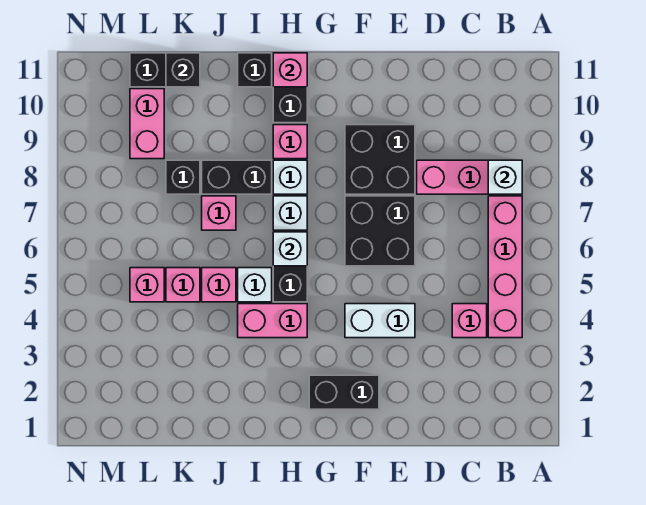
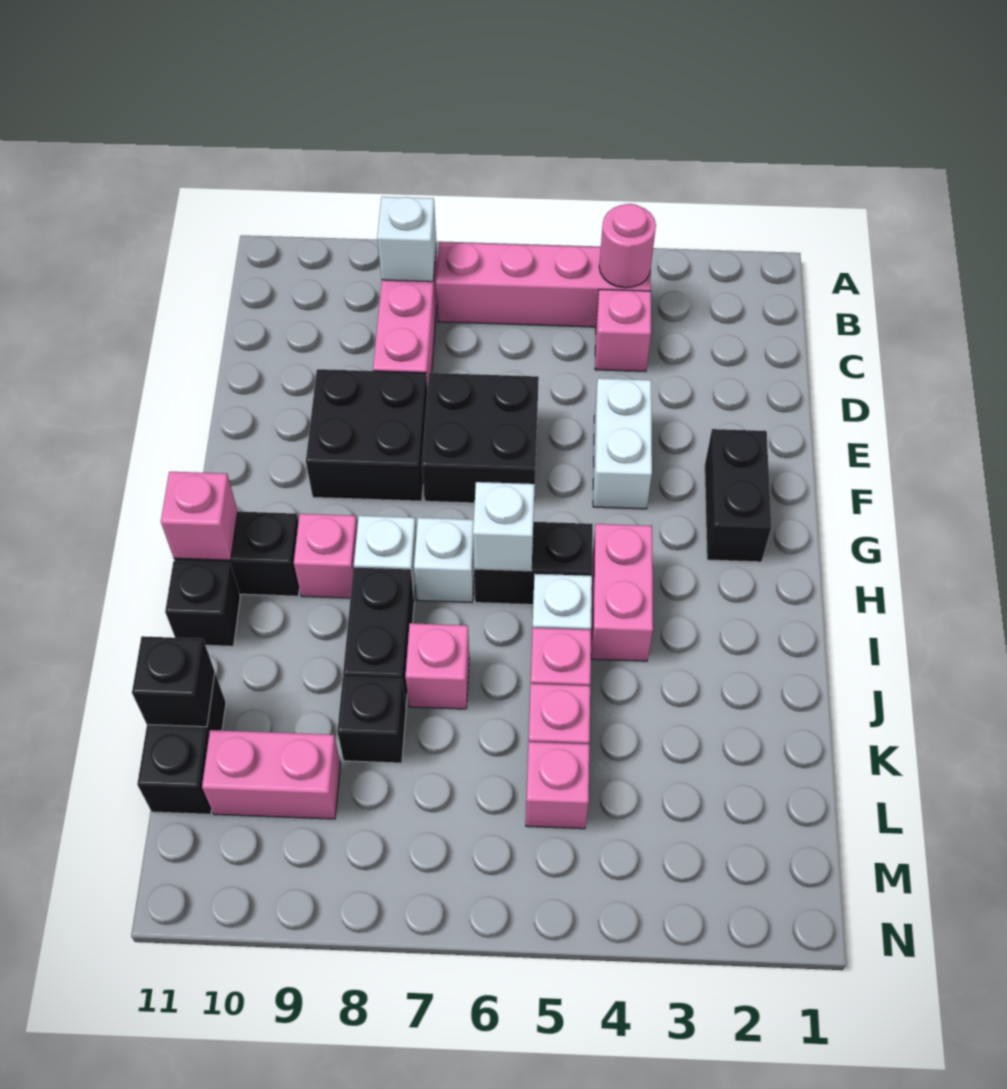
none -> pink 1x1 round brick [599,204,656,288]

